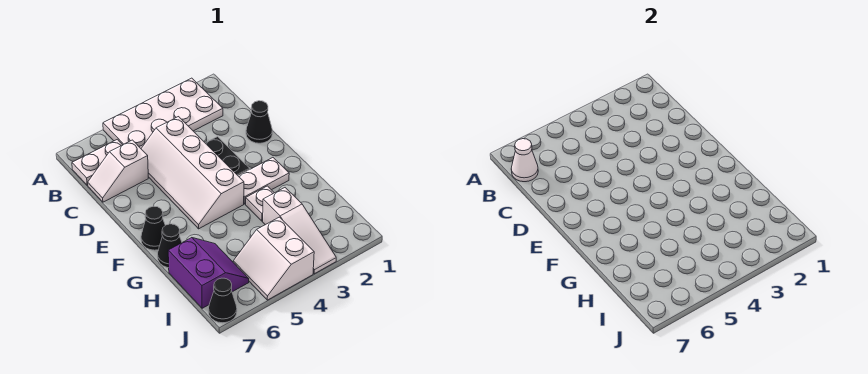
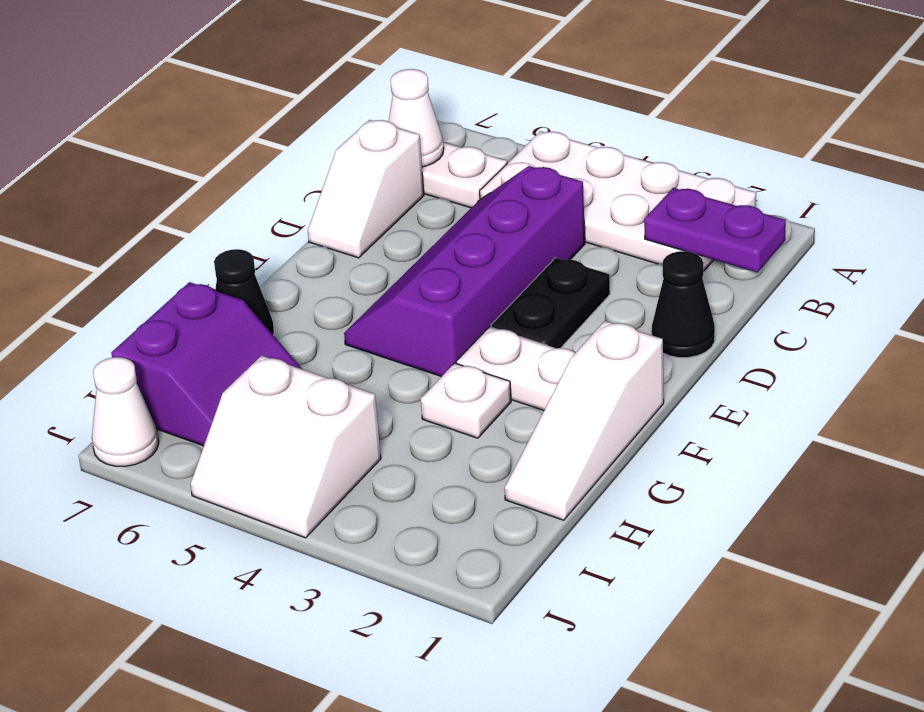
none -> purple 1x2 plate [644,188,786,272]
white 2x4 slope [141,117,244,229] -> purple 2x4 slope [344,166,585,377]
white 1x2 slope [88,140,148,202] -> white 1x2 slope turned to [308,120,424,258]
black 1x1 cone [141,206,165,250] -> none
white 1x3 slope [263,188,336,274] -> white 1x3 slope moved to [504,321,664,520]
white 2x2 slope [233,217,314,300] -> white 2x2 slope turned to [190,356,381,538]
black 1x1 cone [209,278,237,323] -> white 1x1 cone [92,357,159,466]

